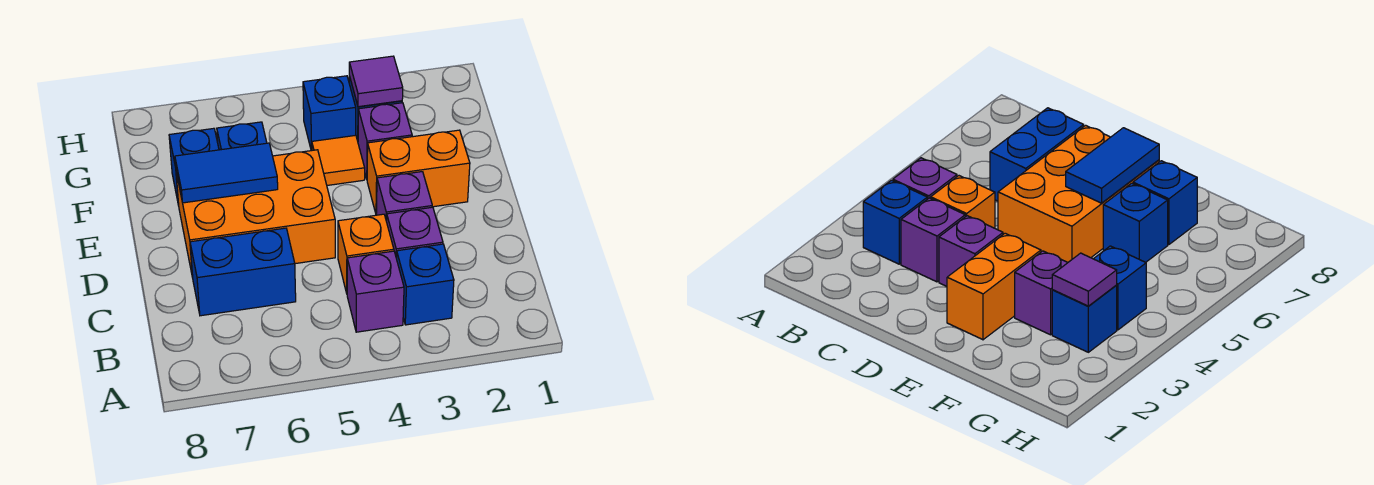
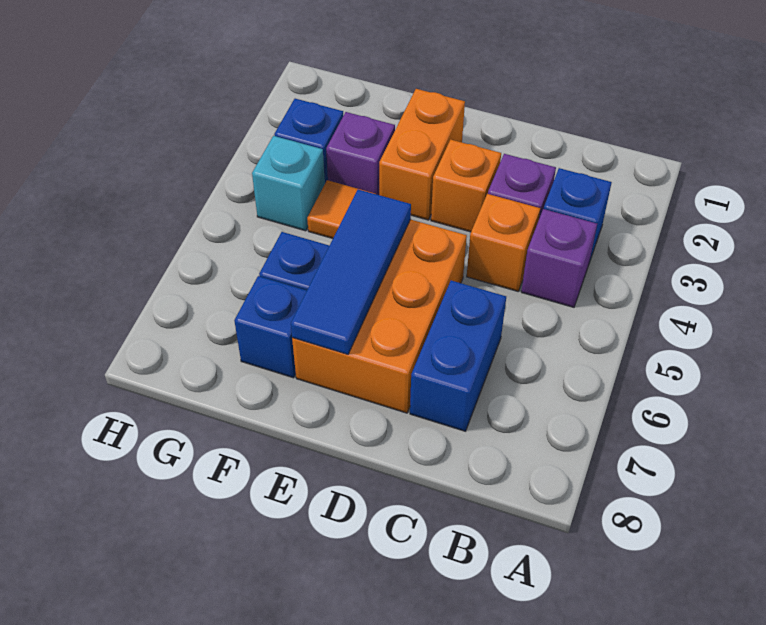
purple 1x1 brick [376,172,432,222] -> orange 1x1 brick [431,140,501,232]
blue 1x2 tile [175,143,278,203] -> blue 1x3 tile [291,190,411,354]
purple 1x1 tile [349,56,403,107] -> none
blue 1x1 brick [303,76,356,151] -> cyan 1x1 brick [252,136,325,231]

